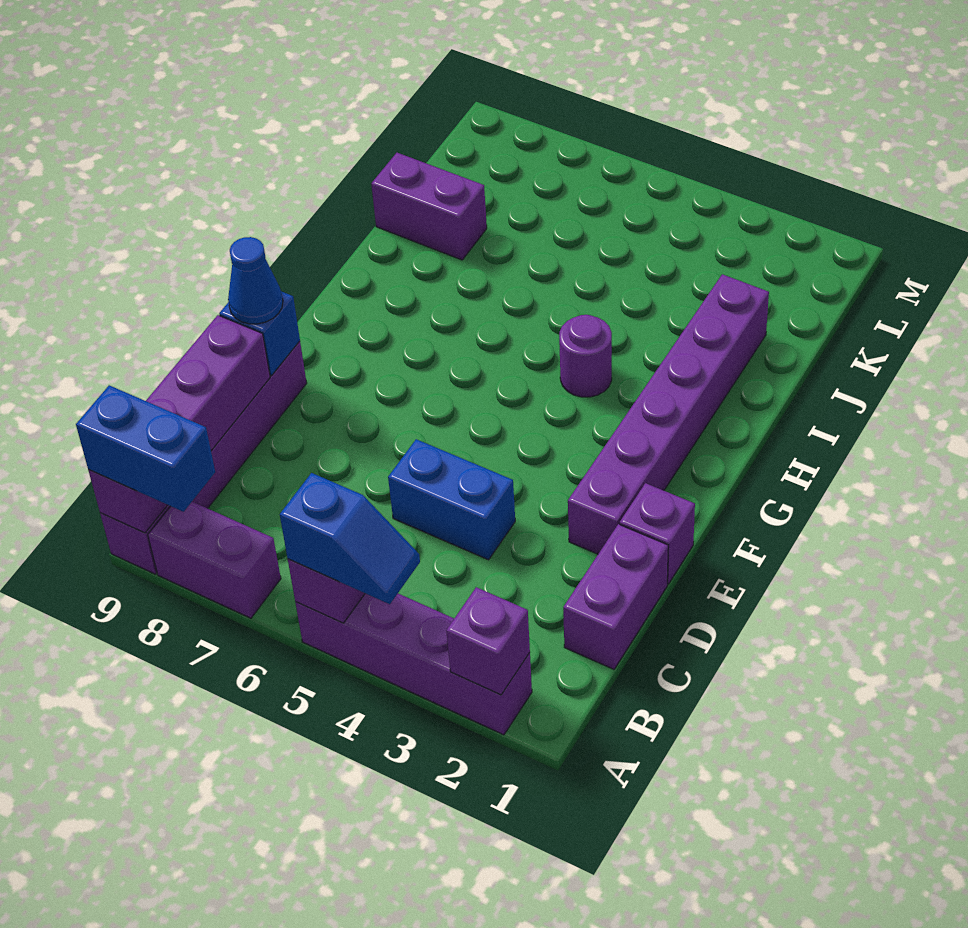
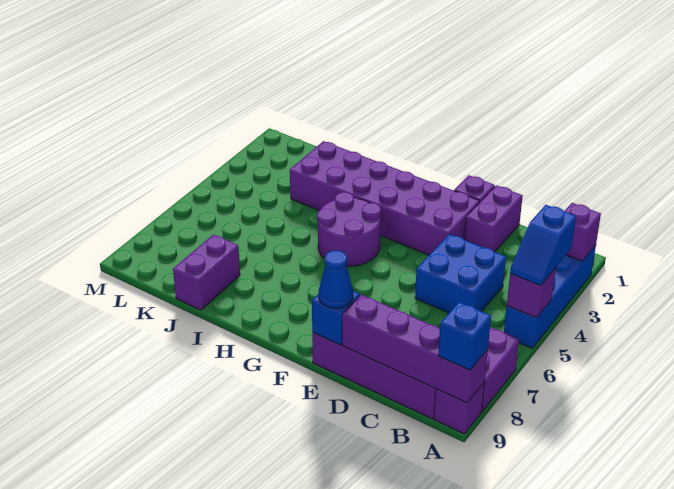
purple 1x4 brick [295,594,532,735] -> blue 1x4 brick [504,245,596,348]
blue 1x2 slope [280,473,420,604] -> blue 1x2 slope turned to [510,205,576,286]
blue 1x2 brick [76,385,215,512] -> blue 1x1 brick [438,302,491,370]
purple 1x2 brick [563,524,668,669] -> purple 1x2 brick turned to [464,185,523,252]
blue 1x2 brick [388,439,515,560] -> blue 2x2 brick [415,234,506,313]
purple 1x6 brick [568,274,769,554] -> purple 2x6 brick [290,141,480,255]
purple 1x1 round brick [559,315,612,397] -> purple 2x2 round brick [317,192,381,266]

